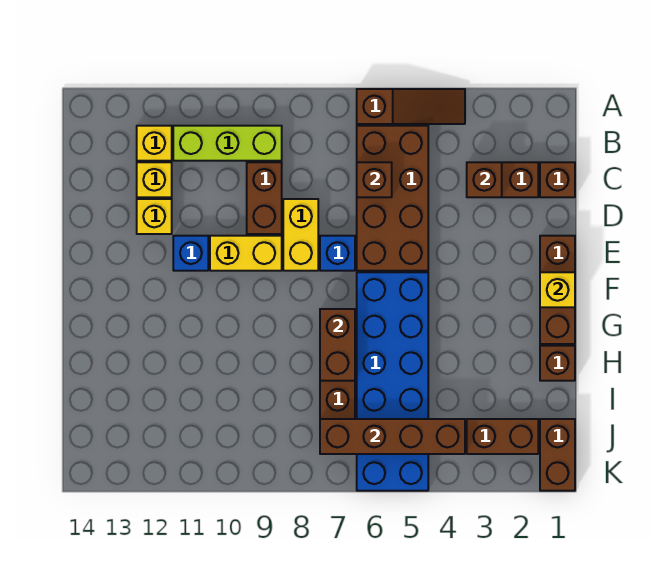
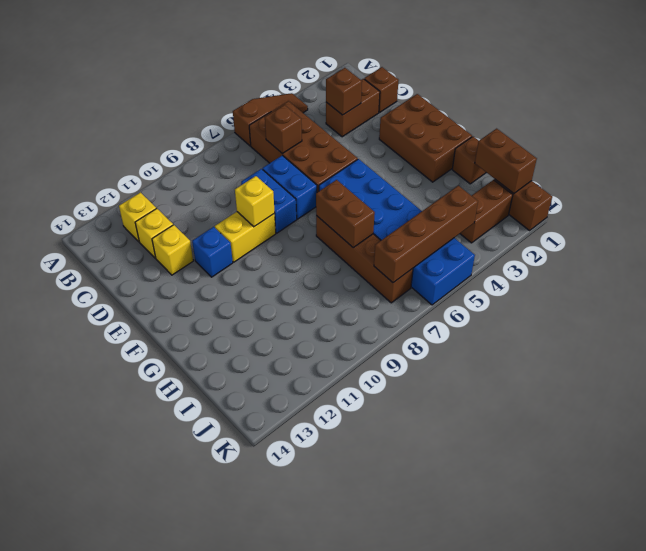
lime 1x3 brick [173,126,282,161] -> none
brown 1x2 brick [247,162,282,234] -> brown 1x2 brick moved to [475,129,537,193]
yellow 1x2 brick [283,199,318,271] -> blue 1x2 brick [241,169,297,233]
brown 1x3 brick [540,236,575,344] -> brown 2x3 brick [379,94,472,182]
blue 1x1 brick [320,236,355,271] -> blue 1x2 brick [262,155,317,219]
yellow 1x1 brick [540,272,575,307] -> yellow 1x1 brick moved to [235,176,275,227]

